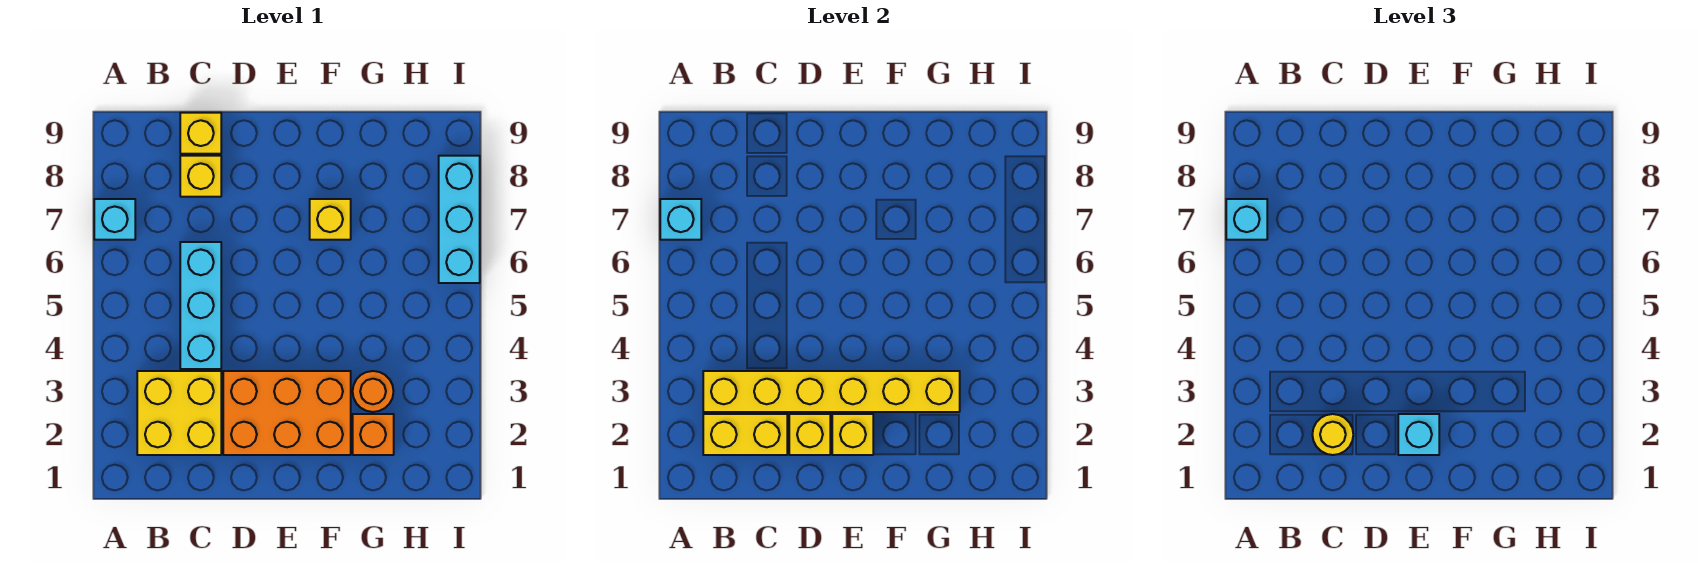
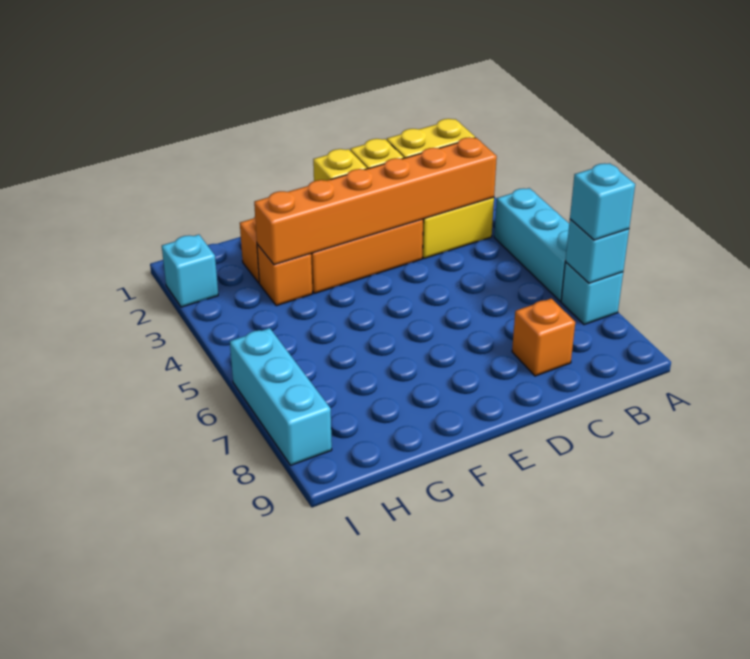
yellow 1x6 brick [703,371,960,412] -> orange 1x6 brick [254,137,497,265]
yellow 1x1 round brick [1312,414,1353,455] -> none
cyan 1x3 brick [180,242,221,369] -> cyan 1x3 brick moved to [494,188,569,301]
yellow 1x1 brick [180,156,221,197] -> orange 1x1 brick [512,299,575,376]
yellow 1x1 brick [180,113,221,154] -> none
cyan 1x1 brick [1398,414,1439,455] -> cyan 1x1 brick moved to [162,235,218,307]
yellow 1x1 brick [310,199,351,240] -> none
orange 1x1 round brick [353,371,393,412] -> orange 1x1 brick [257,244,313,306]

